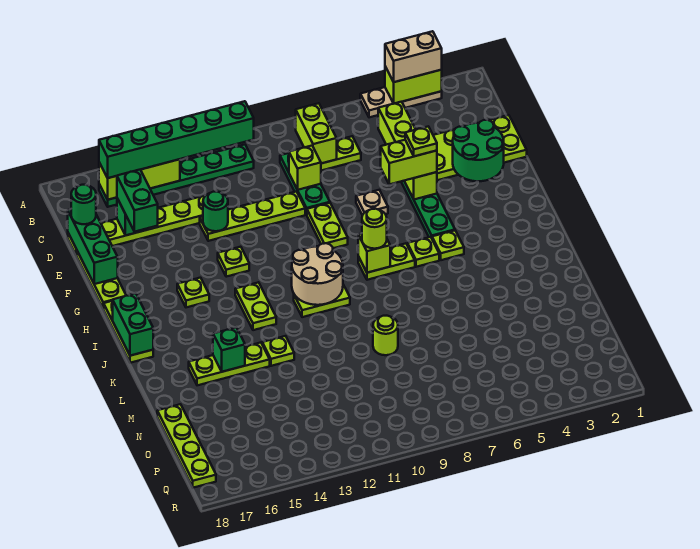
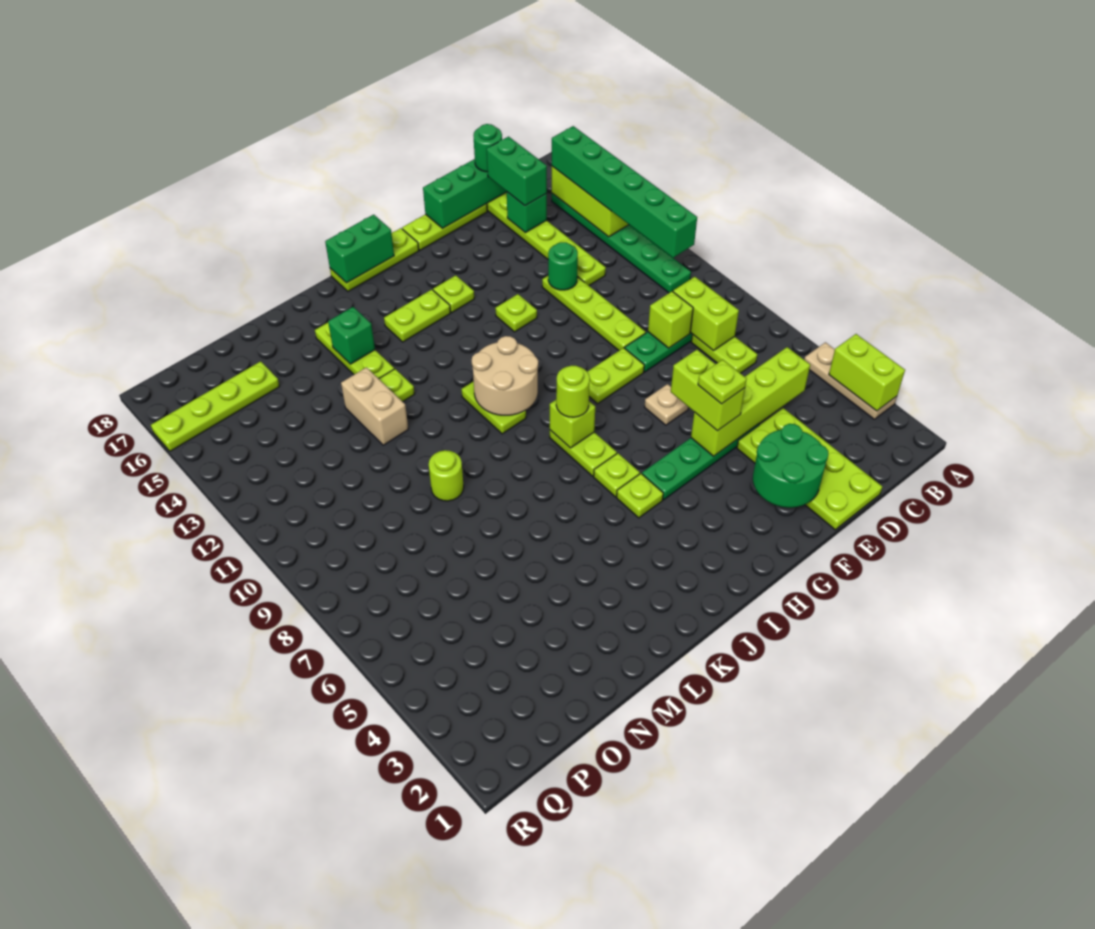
tan 1x2 brick [385,31,442,82] -> tan 1x2 brick moved to [341,367,408,445]
lime 1x2 brick [296,103,337,163] -> lime 1x2 brick turned to [673,277,739,351]
green 1x2 brick [117,170,158,232] -> green 1x2 brick turned to [487,137,547,206]
lime 1x2 plate [235,282,276,330] -> lime 1x2 plate moved to [384,290,450,342]
lime 1x4 plate [157,404,216,488] -> lime 1x4 plate moved to [151,361,280,451]

